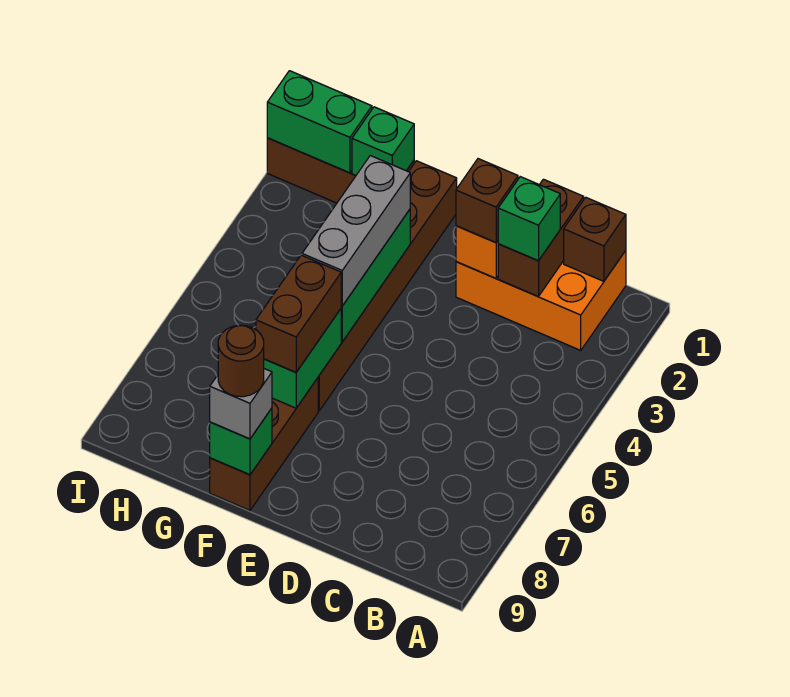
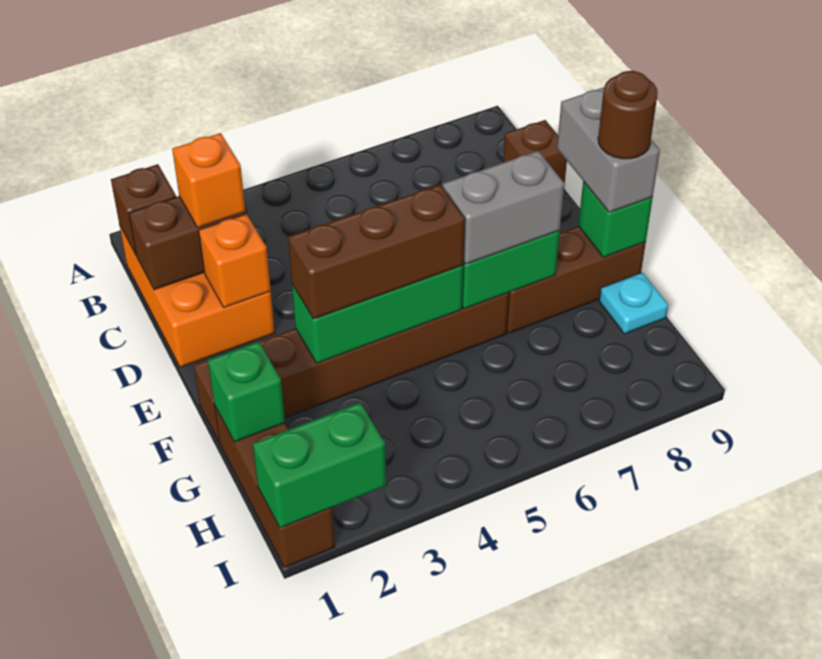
green 1x1 brick [498,177,560,261] -> orange 1x1 brick [172,133,245,228]
brown 1x1 brick [456,159,518,243] -> brown 1x1 brick moved to [503,120,567,186]
grey 1x3 brick [302,156,410,306] -> brown 1x3 brick [288,185,465,319]
brown 1x2 brick [256,255,341,372] -> grey 1x2 brick [443,151,564,264]
grey 1x1 brick [210,369,272,439] -> grey 1x2 brick [557,87,660,212]
none -> cyan 1x1 plate [599,272,668,334]
green 1x2 brick [267,71,372,173] -> green 1x2 brick turned to [253,403,386,528]

